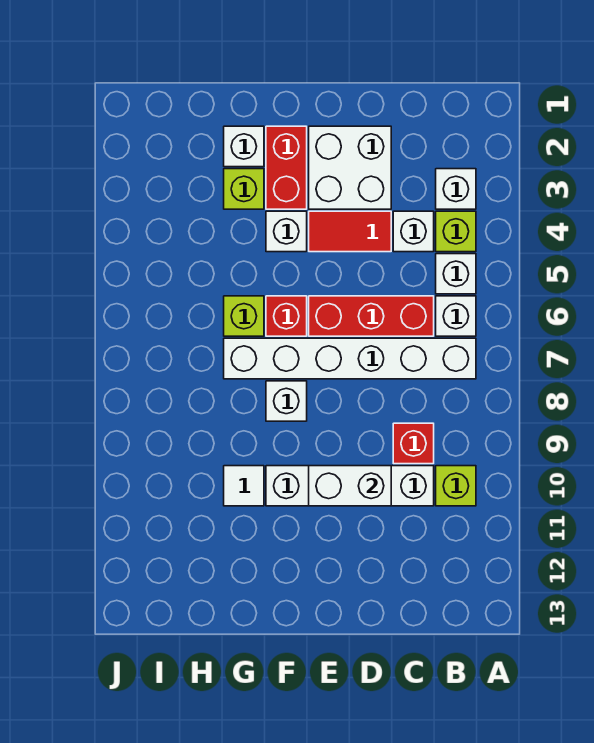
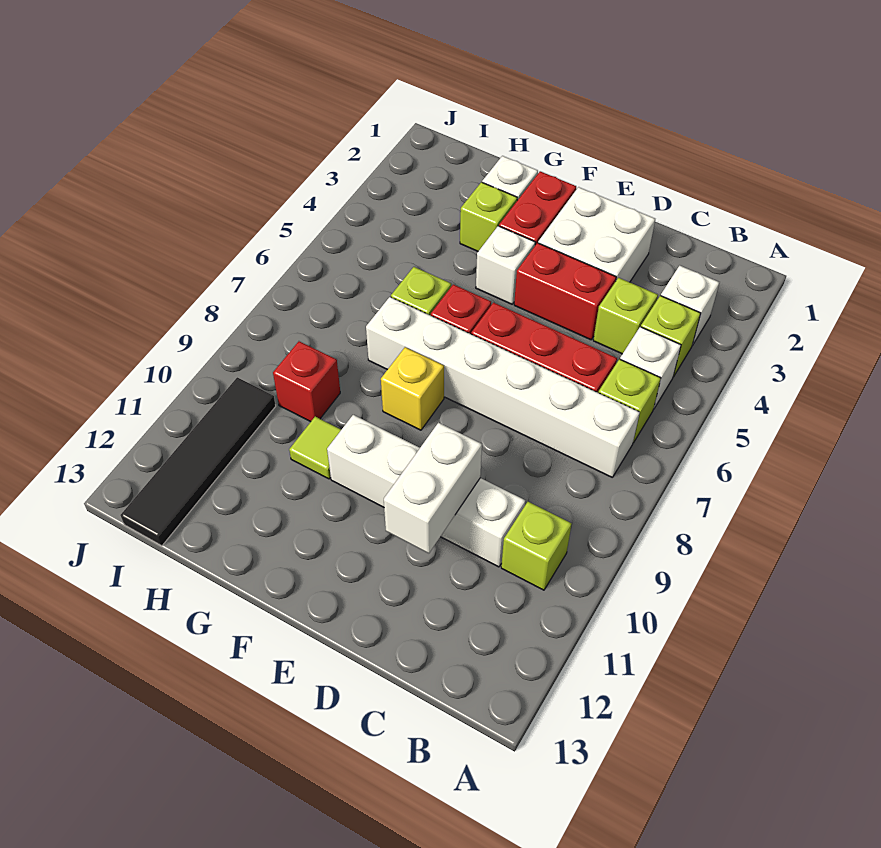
white 1x1 brick [436,296,476,336] -> lime 1x1 brick [598,359,661,443]
white 1x1 brick [393,211,434,252] -> lime 1x1 brick [593,278,658,354]
red 1x1 brick [393,423,434,464] -> red 1x1 brick moved to [273,341,340,422]
red 1x2 tile [309,211,391,252] -> red 1x2 brick [514,243,616,340]
white 1x2 brick [309,466,391,506] -> white 1x2 brick turned to [384,423,482,553]
white 1x1 brick [266,381,307,421] -> yellow 1x1 brick [381,347,444,430]
white 1x1 tile [224,466,264,506] -> lime 1x1 tile [289,417,341,479]
none -> black 1x4 tile [121,377,276,546]

